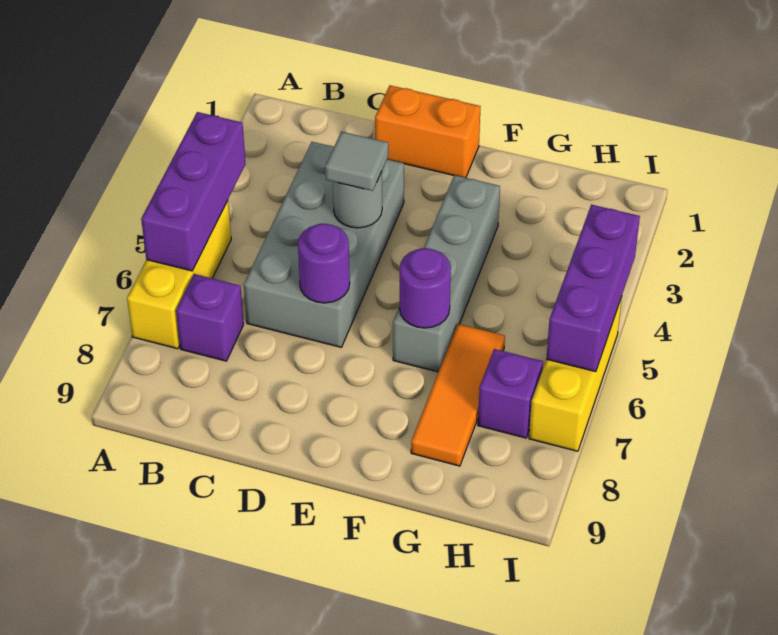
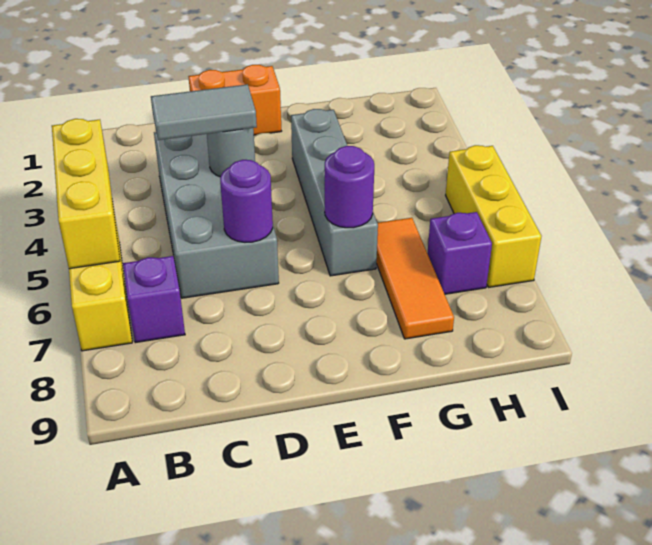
purple 1x3 brick [141,112,245,271] -> yellow 1x3 brick [52,119,120,269]
grey 1x1 tile [325,132,388,191] -> grey 1x2 tile [151,84,257,140]
purple 1x3 brick [546,205,640,372] -> none

